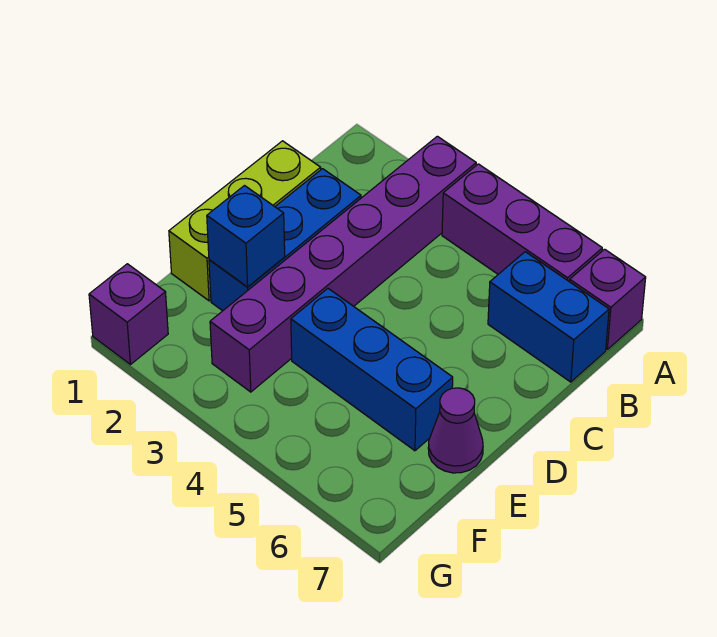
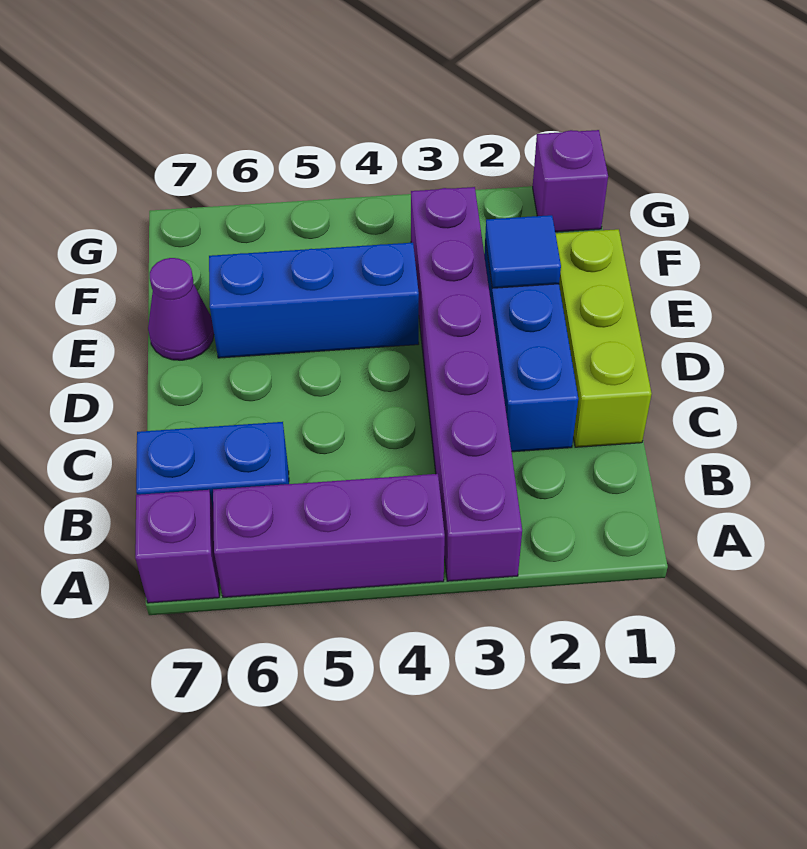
blue 1x1 brick [207,186,285,287] -> blue 1x1 tile [485,215,561,288]

